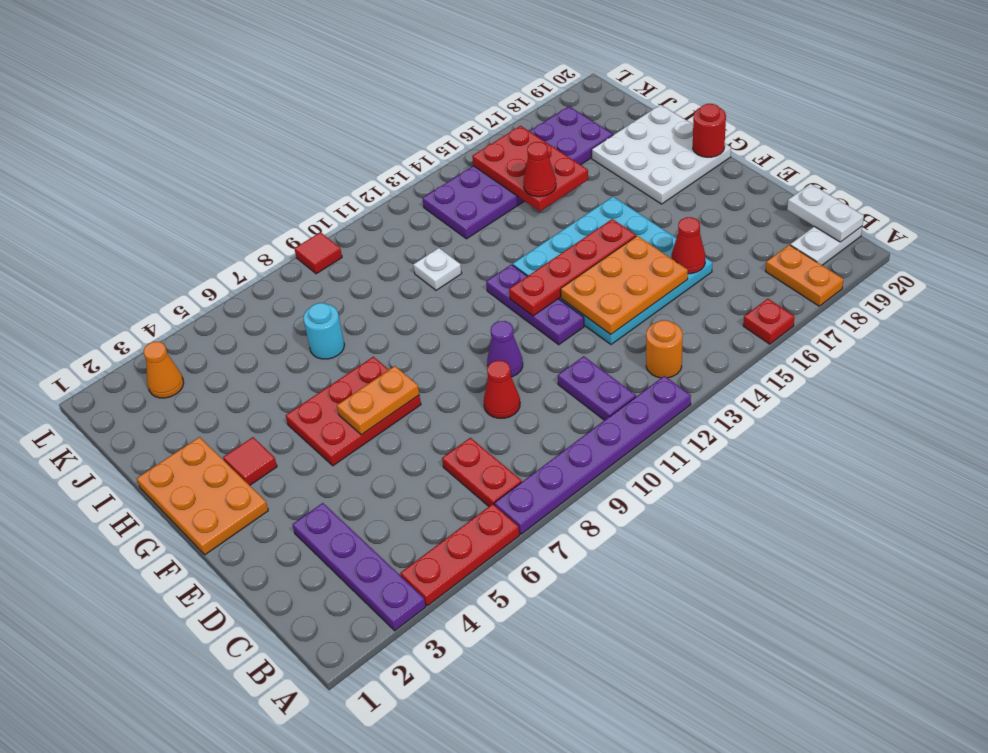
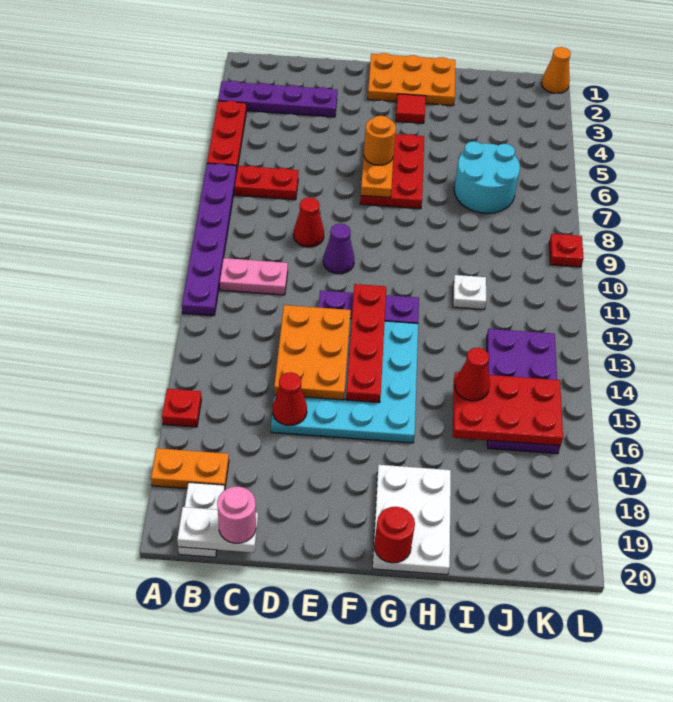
purple 1x2 plate [558,356,636,420] -> pink 1x2 plate [220,258,288,295]
orange 1x1 round brick [646,320,683,378] -> orange 1x1 round brick moved to [364,116,396,165]
none -> pink 1x1 round brick [217,486,256,543]
white 3x3 plate [591,105,731,204] -> white 2x3 plate [372,465,451,575]
cyan 1x1 round brick [303,303,344,359] -> cyan 2x2 round brick [454,141,520,213]
purple 2x6 plate [423,106,613,239] -> purple 2x4 plate [487,329,560,454]
orange 1x1 cone [143,342,184,398] -> orange 1x1 cone moved to [541,47,571,94]
red 1x1 tile [294,232,342,274] -> red 1x1 plate [549,234,584,267]

